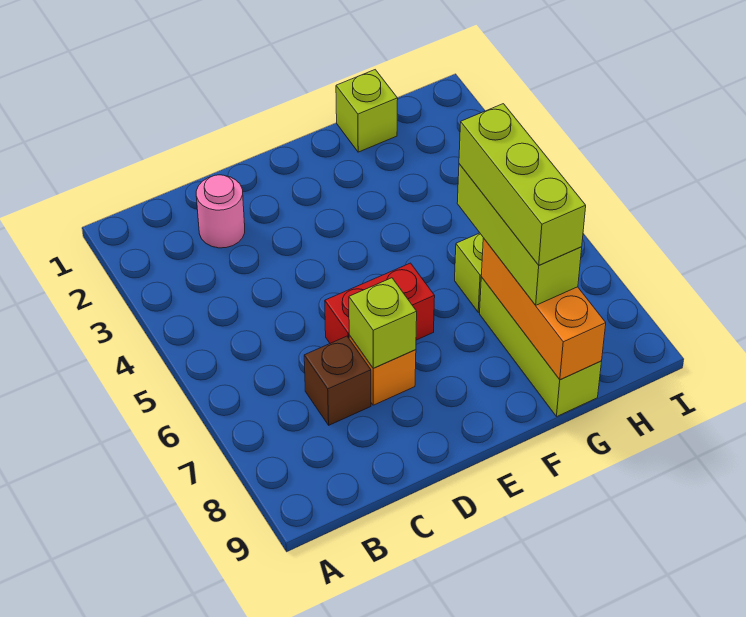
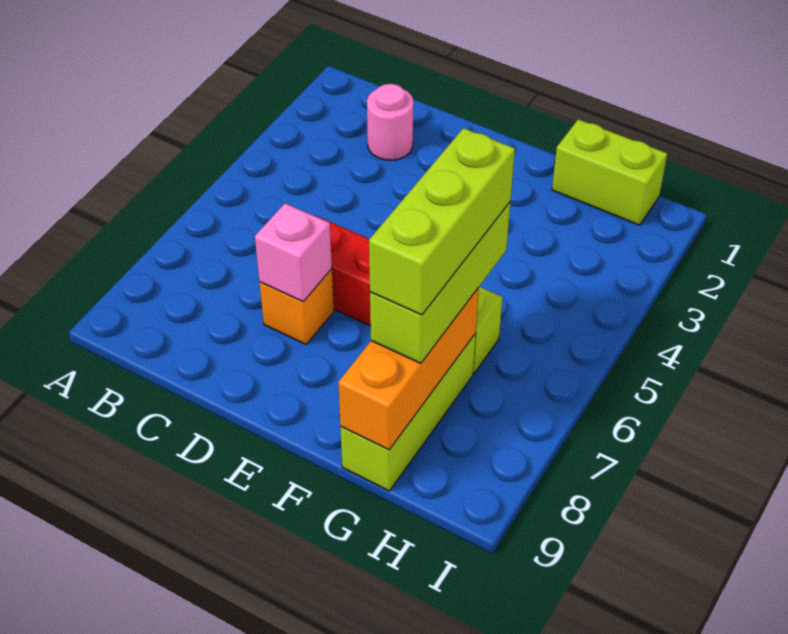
brown 1x1 brick [304,336,371,425] -> none
lime 1x1 brick [349,278,417,368] -> pink 1x1 brick [255,203,332,302]
lime 1x1 brick [336,70,398,152] -> lime 1x2 brick [552,119,667,225]

